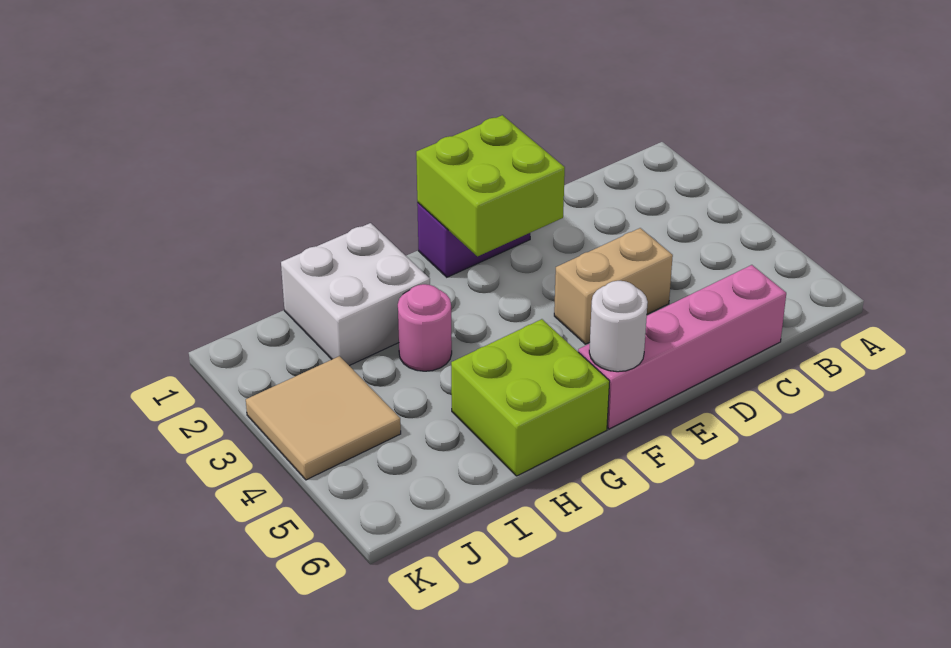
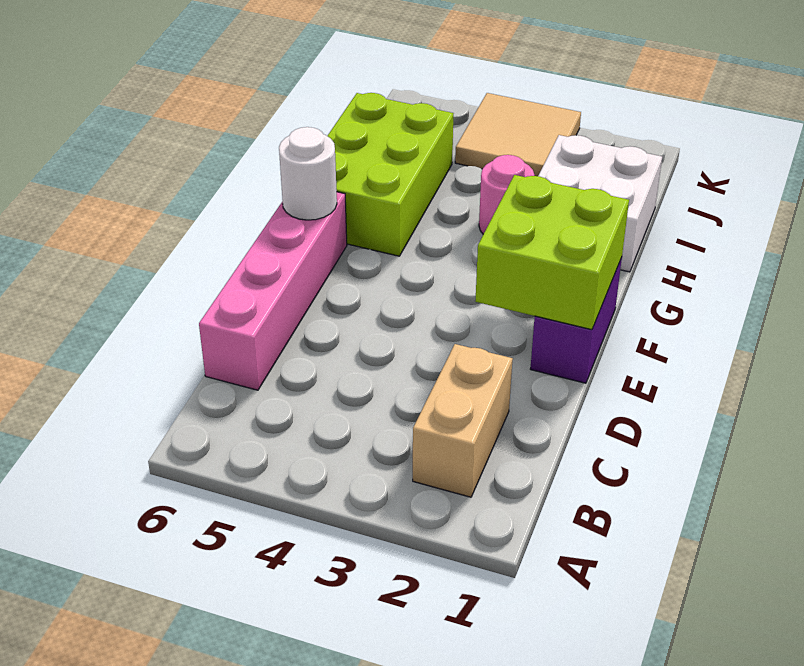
tan 1x2 brick [554,228,673,344] -> tan 1x2 brick moved to [413,344,513,497]
lime 2x2 brick [451,319,610,476] -> lime 2x3 brick [328,93,453,256]

